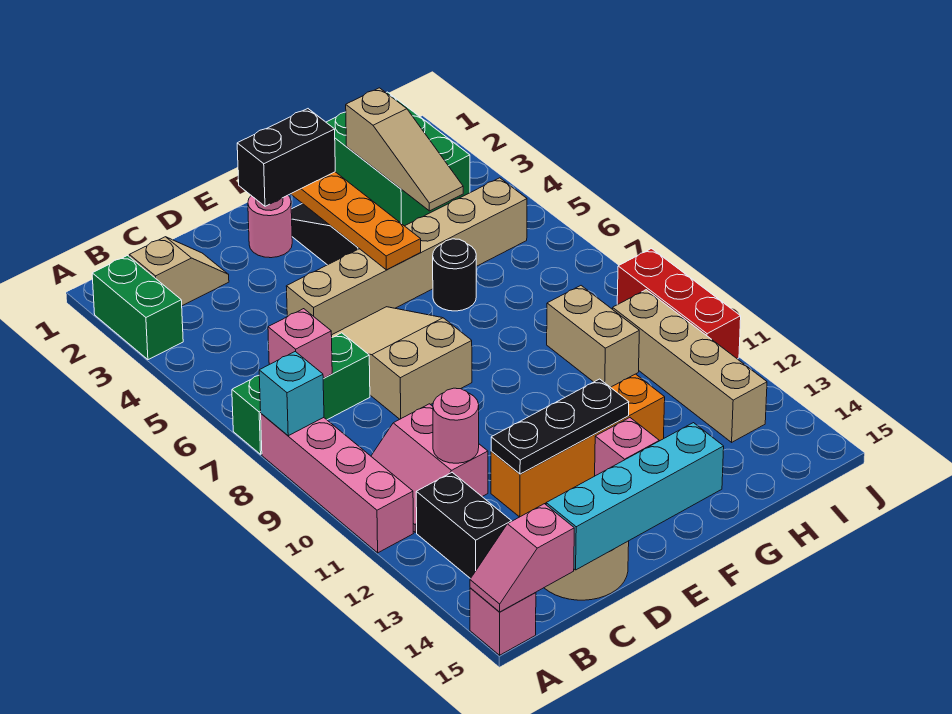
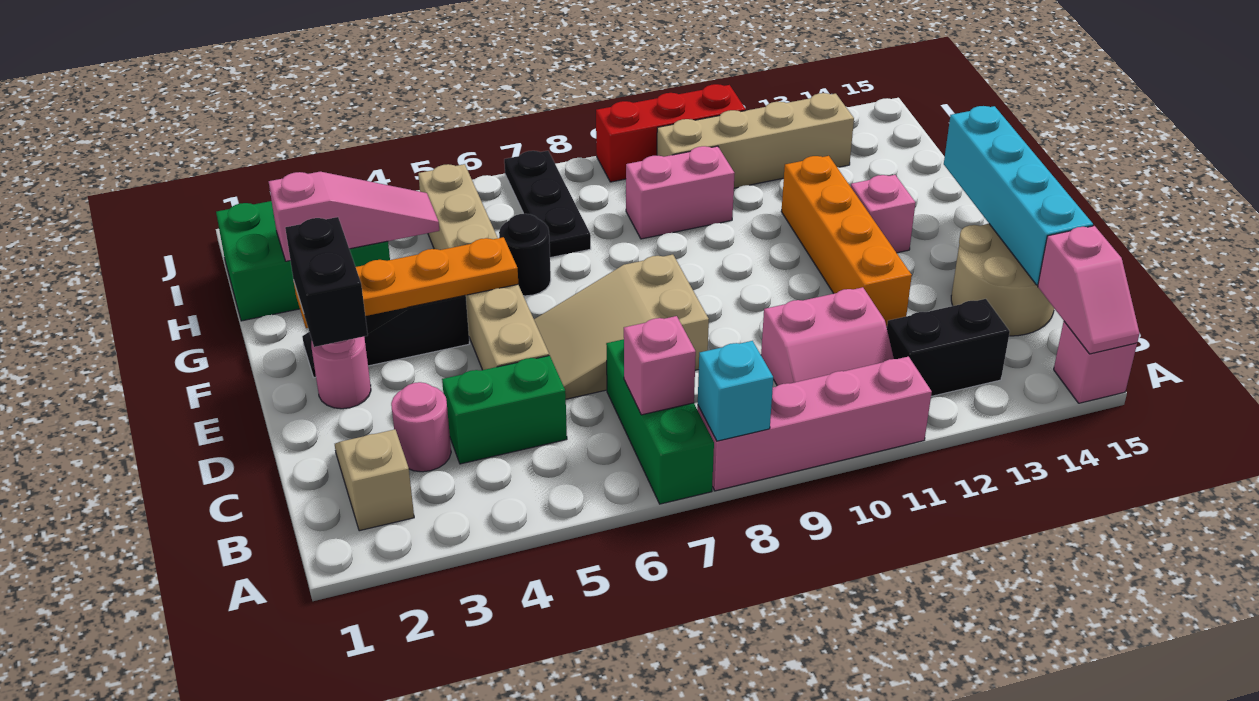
green 1x2 brick [92,256,183,360] -> green 1x2 brick moved to [442,356,567,464]
pink 1x1 round brick [433,388,479,463] -> pink 1x1 round brick moved to [391,382,451,472]
black 1x3 plate [491,379,629,474] -> black 1x3 plate moved to [504,151,591,258]
tan 1x3 slope [346,88,463,211] -> pink 1x3 slope [269,172,439,261]
tan 1x2 brick [547,286,639,387] -> pink 1x2 brick [626,146,735,239]

